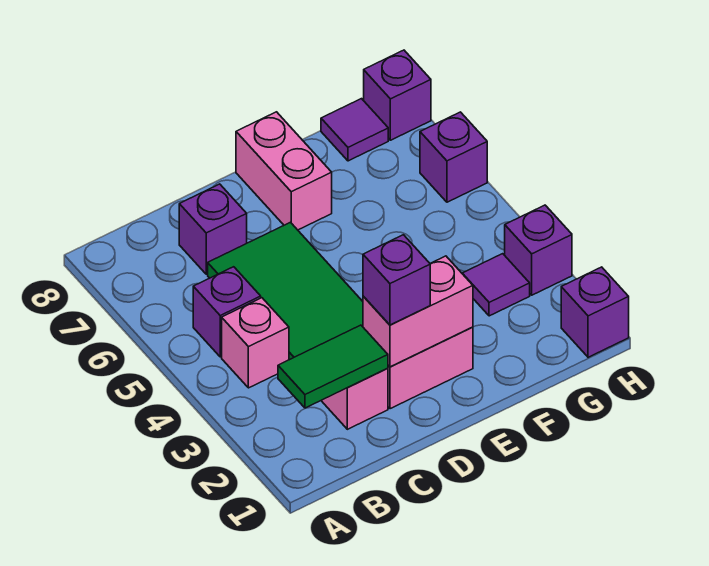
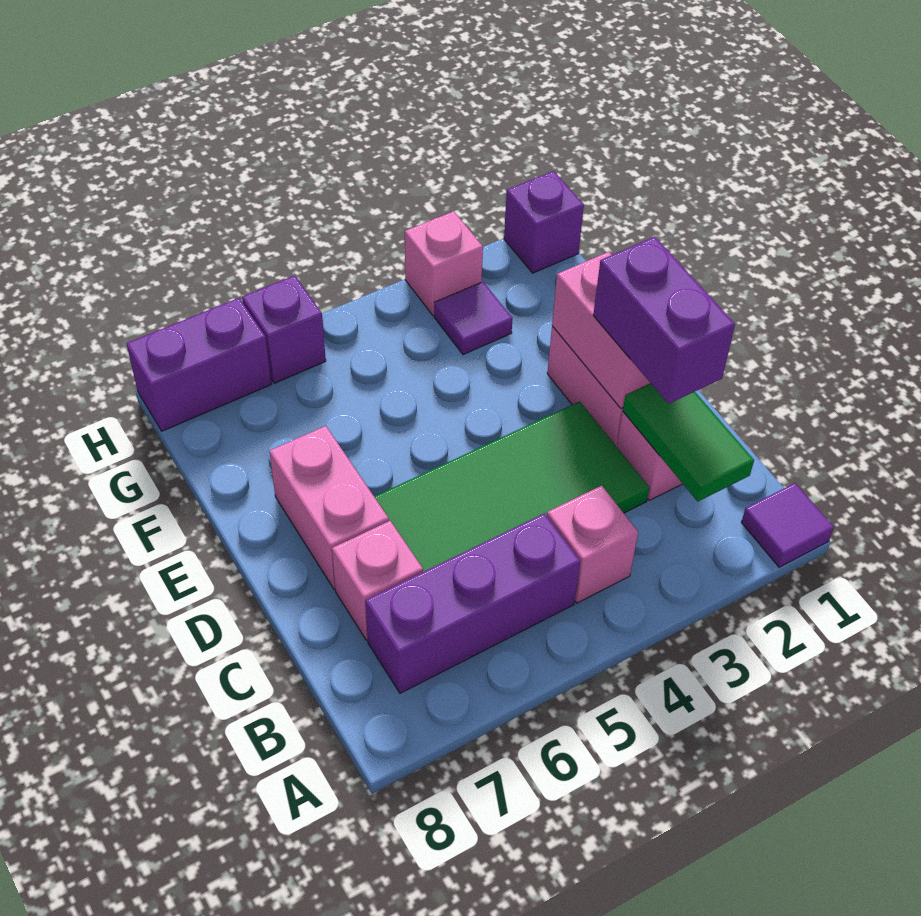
purple 1x1 brick [193,267,261,357] -> purple 1x3 brick [365,513,580,693]
purple 1x1 brick [179,184,247,274] -> pink 1x1 brick [332,521,423,640]
purple 1x1 brick [363,235,430,325] -> purple 1x2 brick [593,237,735,404]
pink 1x2 brick [236,112,332,230] -> pink 1x2 brick turned to [269,426,389,590]
purple 1x1 tile [321,99,388,161] -> purple 1x1 tile moved to [741,483,834,567]
purple 1x1 brick [505,205,572,295] -> pink 1x1 brick [405,211,483,316]
purple 1x1 brick [364,50,431,140] -> purple 1x2 brick [126,298,271,431]

